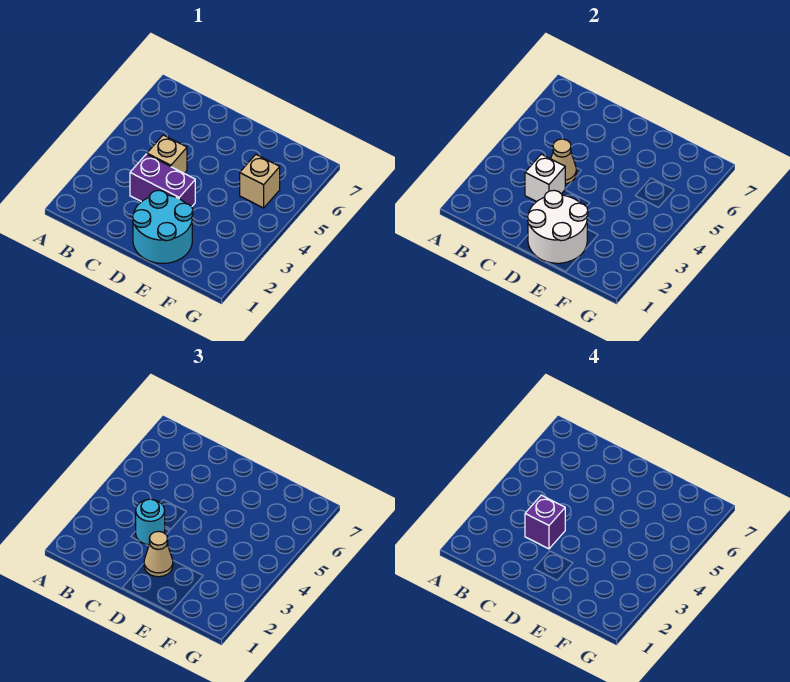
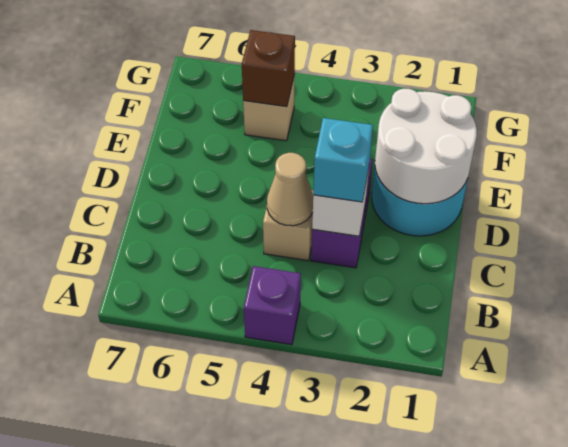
cyan 1x1 round brick [136,499,165,545] -> cyan 1x1 brick [313,118,373,202]
purple 1x1 brick [525,495,565,549] -> purple 1x1 brick moved to [244,266,301,345]
tan 1x1 cone [144,531,173,577] -> none
none -> brown 1x1 brick [242,30,295,107]

